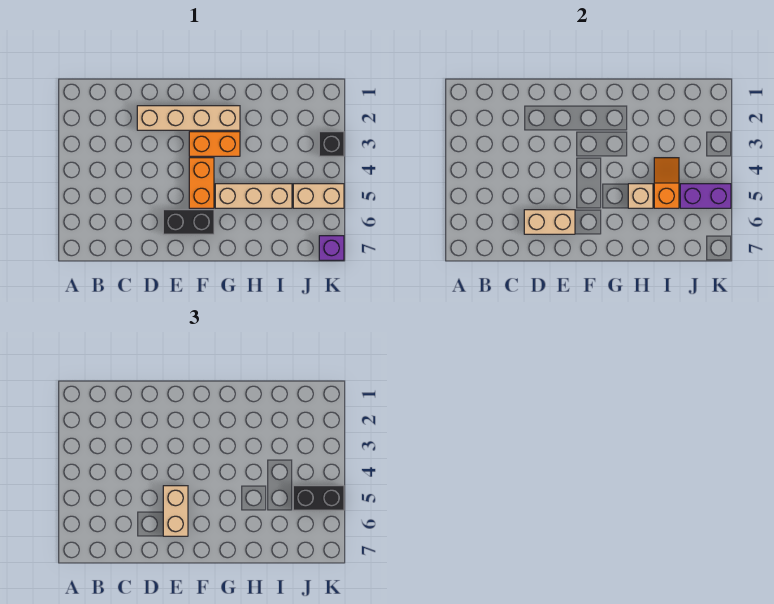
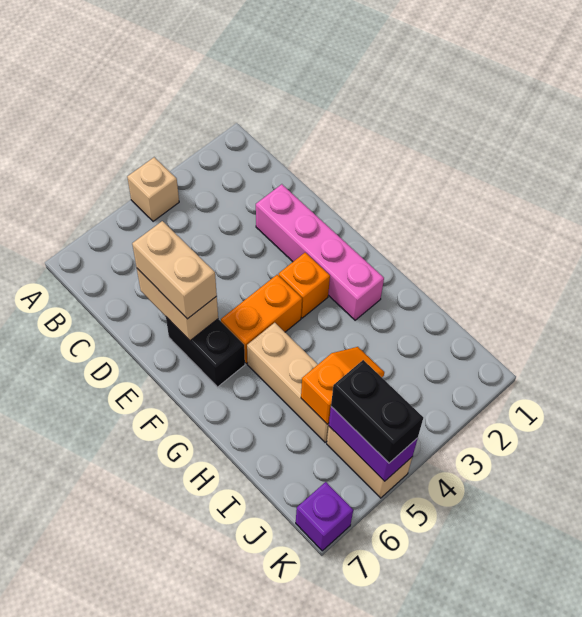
tan 1x4 brick [137,106,240,130] -> pink 1x4 brick [256,184,384,320]
tan 1x2 brick [163,486,188,536] -> tan 1x2 brick turned to [132,221,217,319]
orange 1x2 brick [189,132,240,156] -> orange 1x1 brick [279,253,330,318]
tan 1x1 brick [628,184,653,208] -> tan 1x1 brick moved to [127,157,179,221]
black 1x1 brick [319,132,344,156] -> none

